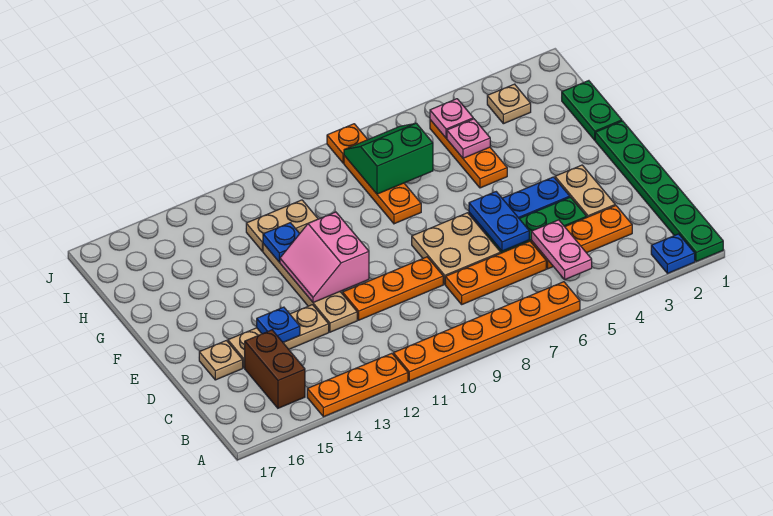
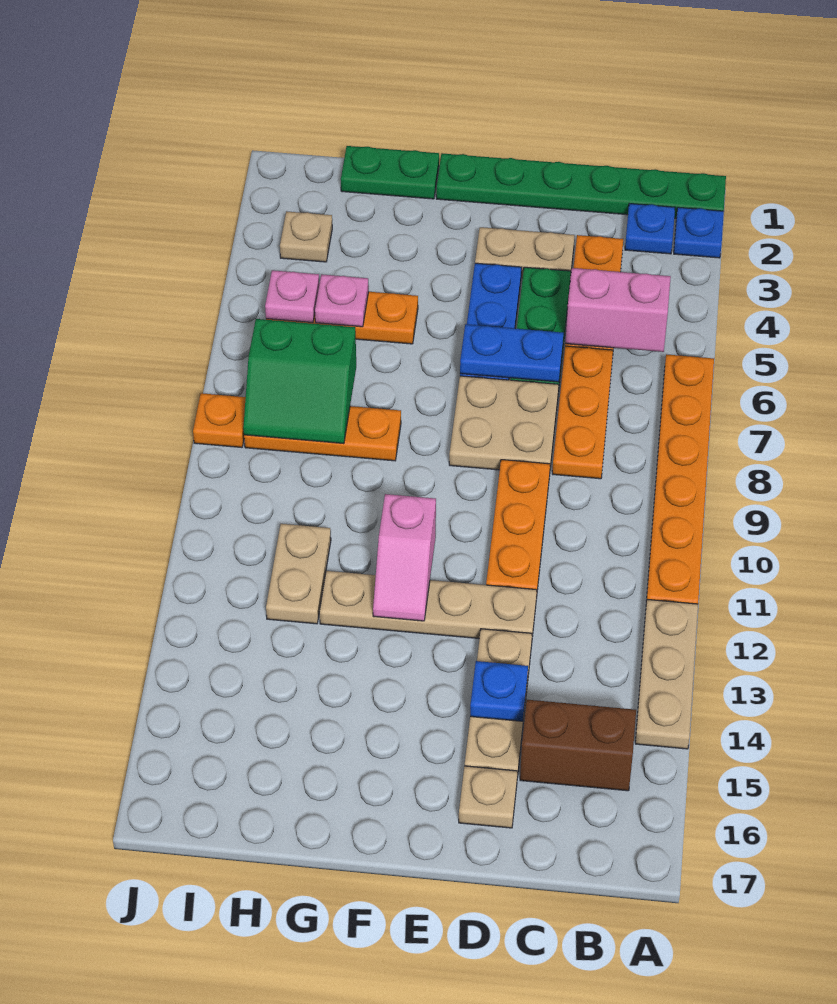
orange 1x3 plate [307,353,408,417] -> tan 1x3 plate [635,599,698,749]
pink 1x2 plate [531,220,592,279] -> pink 1x2 brick [565,268,671,352]
pink 2x2 slope [280,212,369,303] -> pink 1x2 slope [373,494,436,621]
blue 1x1 plate [263,223,300,262] -> blue 1x1 plate moved to [625,204,675,254]
green 2x2 slope [344,123,433,194] -> green 2x2 slope turned to [243,319,356,444]

